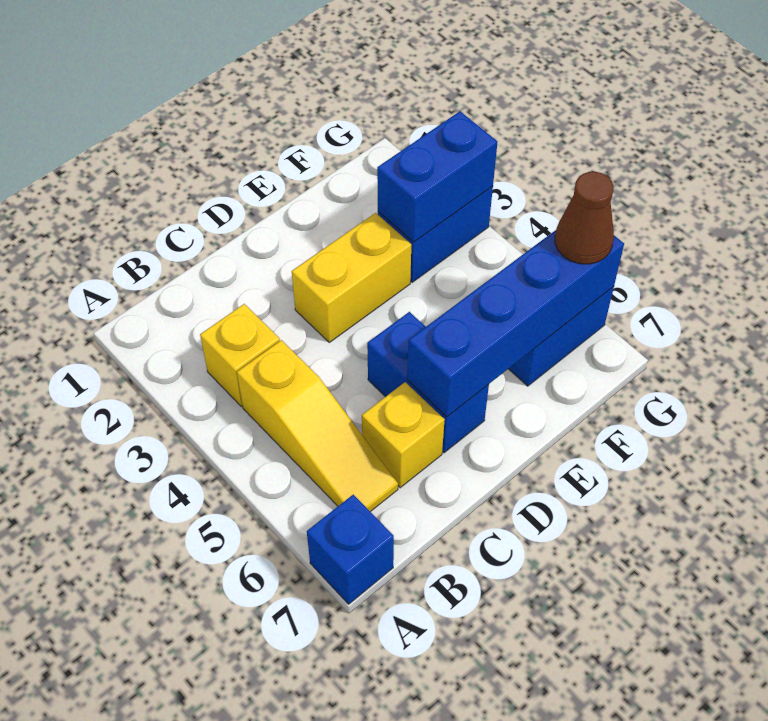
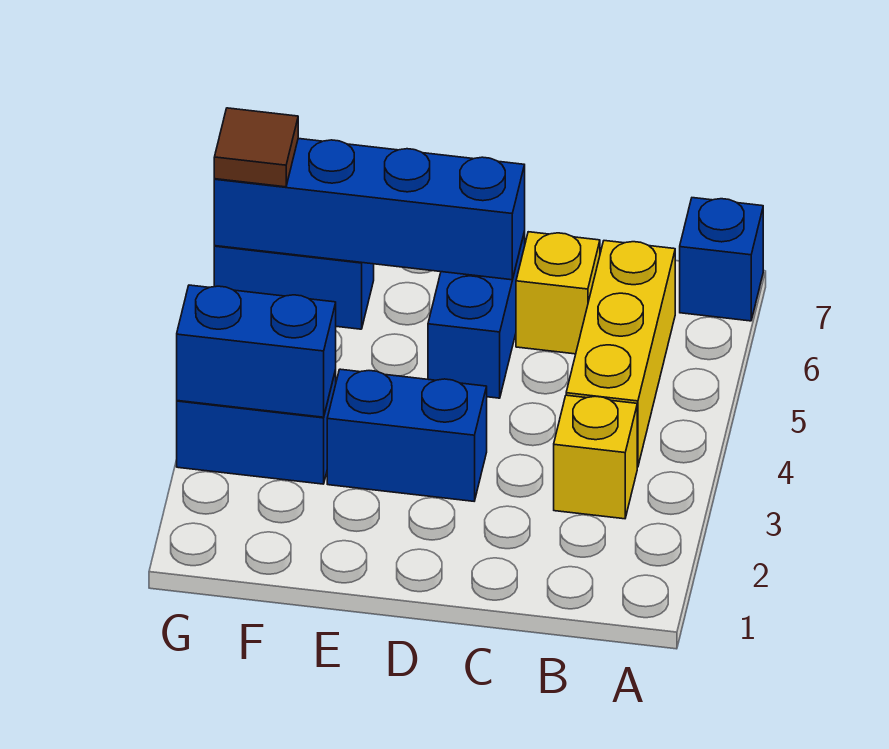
yellow 1x3 slope [237,340,398,512] -> yellow 1x3 brick [566,241,675,467]
yellow 1x2 brick [292,213,411,342] -> blue 1x2 brick [327,369,487,501]
brown 1x1 cone [555,172,614,264] -> brown 1x1 tile [214,108,298,187]

